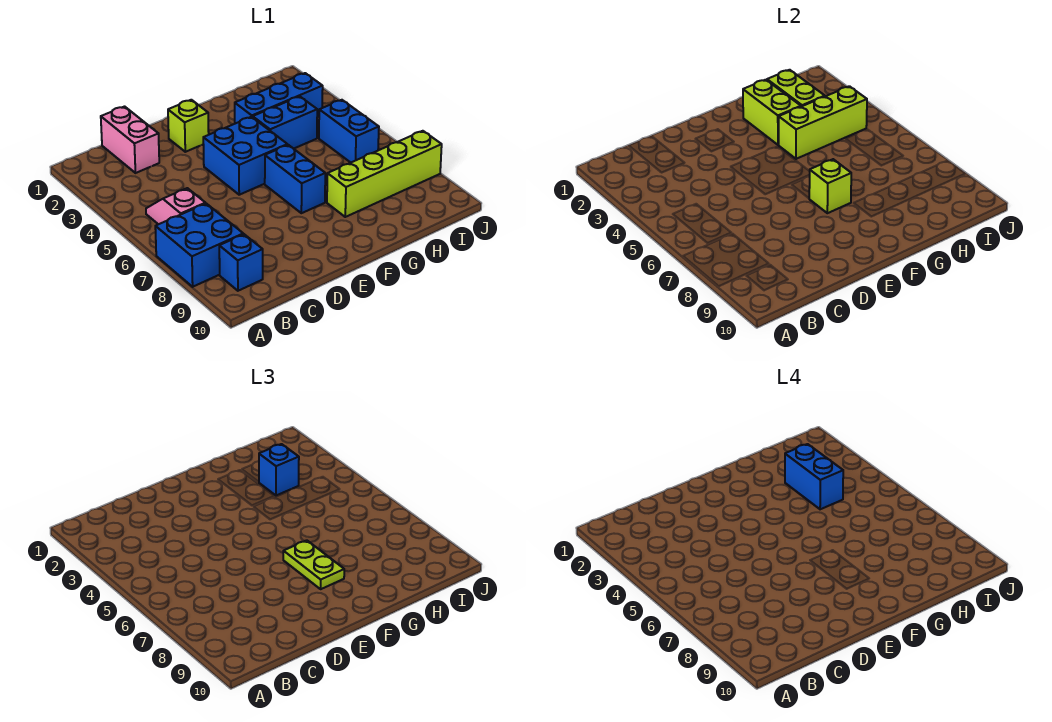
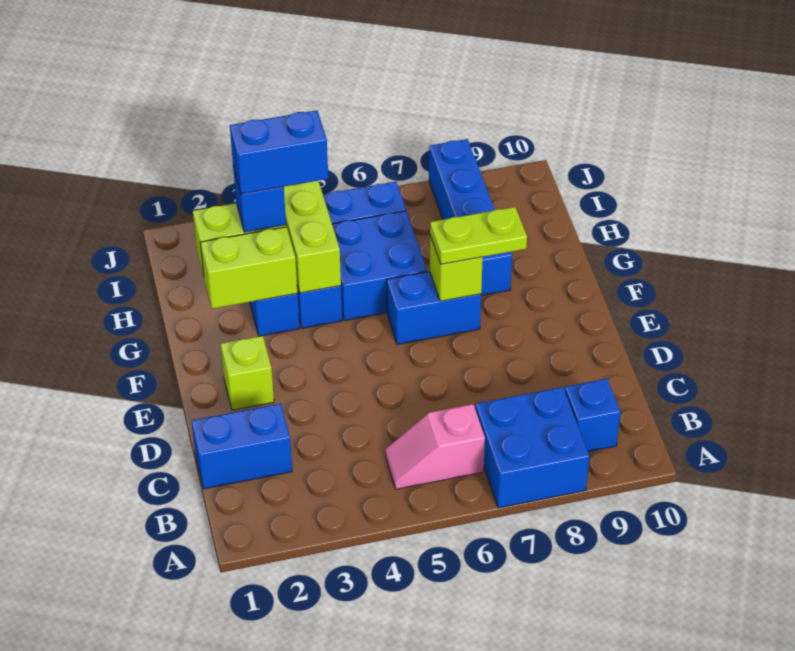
pink 1x2 brick [101,107,159,173] -> blue 1x2 brick [192,404,292,489]
blue 2x2 brick [203,117,287,195] -> blue 2x2 brick moved to [332,211,427,321]
lime 1x4 brick [327,131,442,217] -> blue 1x4 brick [429,139,512,296]

